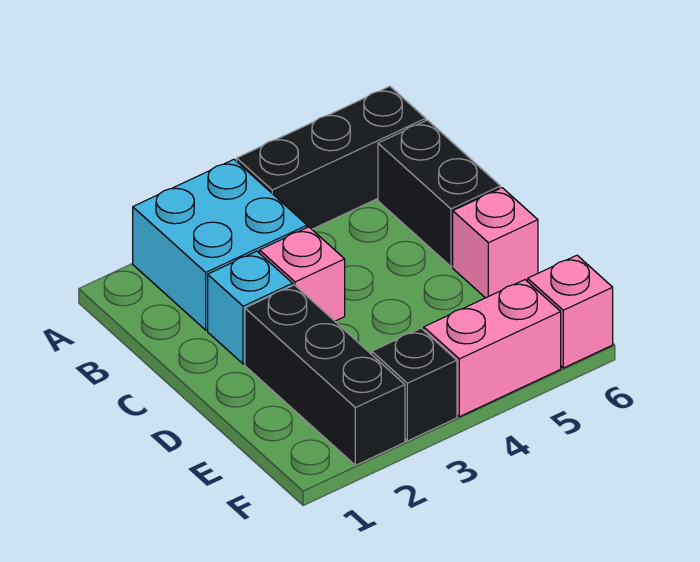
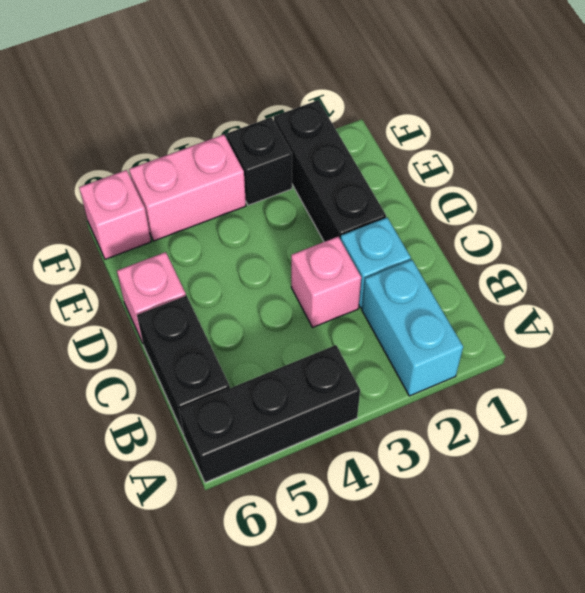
cyan 2x2 brick [133,159,307,330] -> cyan 1x2 brick [362,260,463,396]

